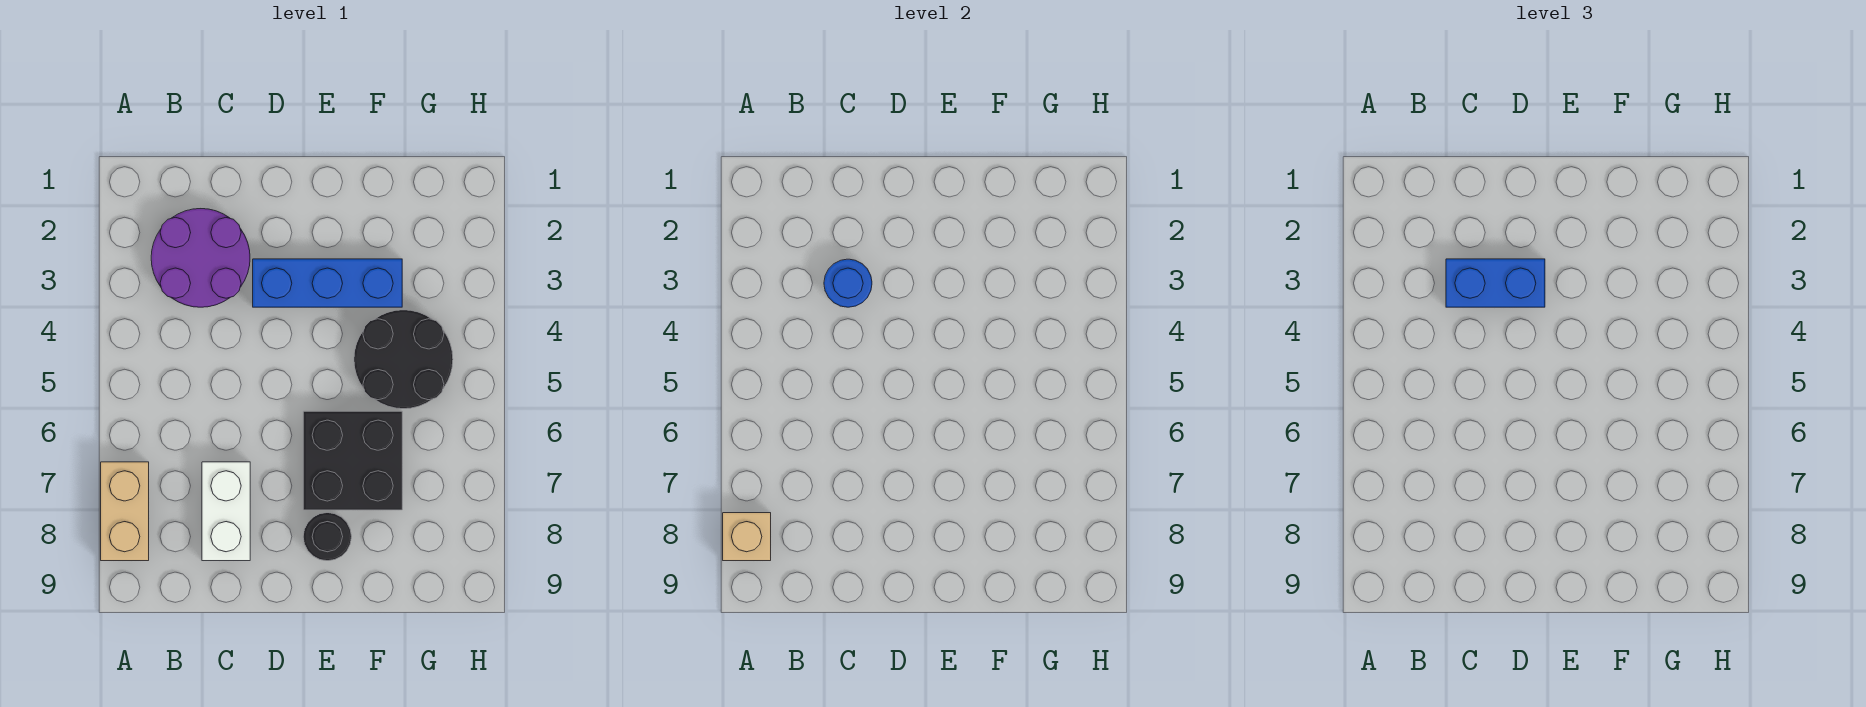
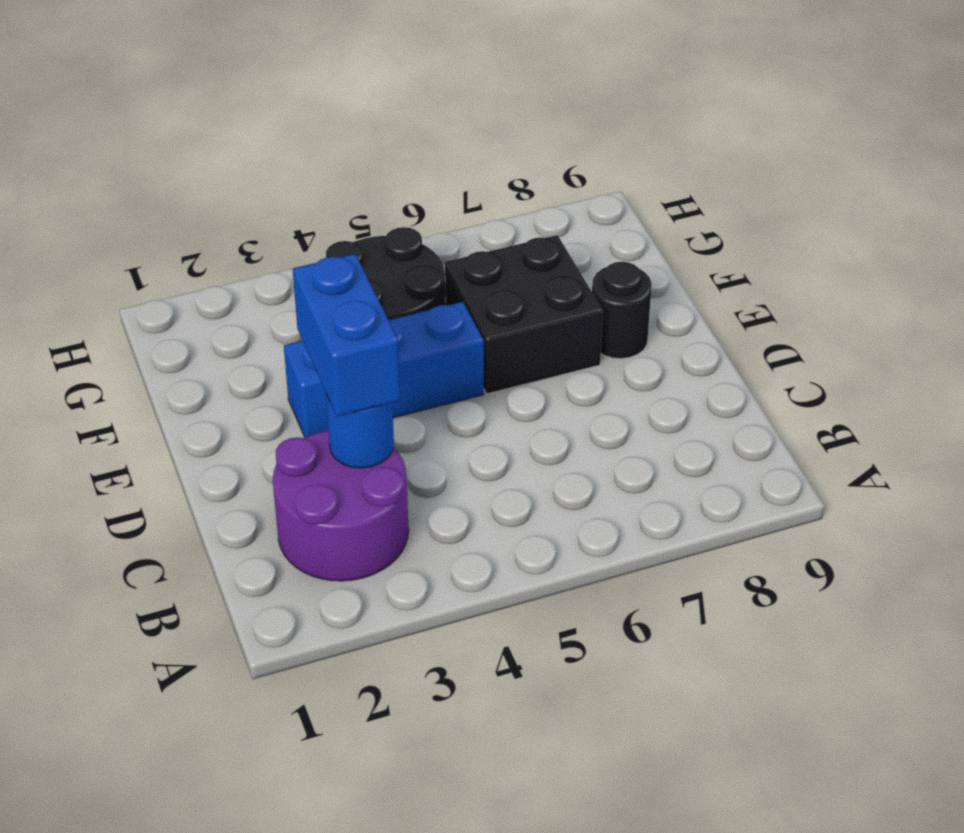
tan 1x2 brick [101,462,149,561] -> none
tan 1x1 brick [723,513,771,561] -> none
white 1x2 brick [202,462,250,561] -> none
blue 1x3 brick [253,259,402,307] -> blue 1x3 brick turned to [284,302,484,437]

